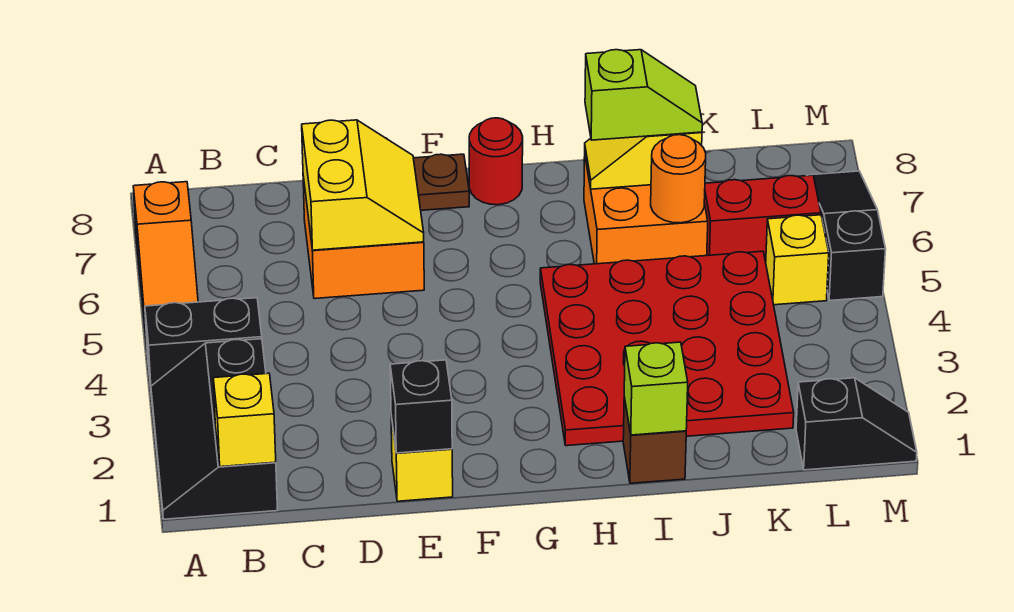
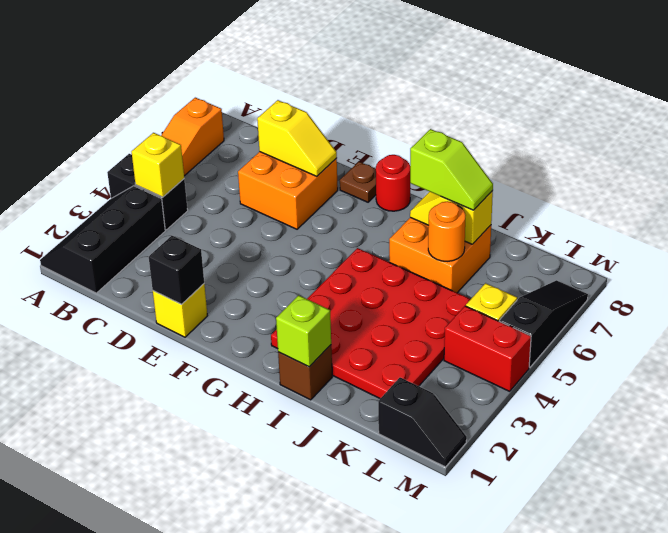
yellow 1x1 brick [213,373,276,467] -> yellow 1x1 brick moved to [132,133,184,197]
yellow 2x2 slope [302,120,424,250] -> yellow 1x2 slope [257,100,337,176]
red 1x2 brick [704,175,821,262] -> red 1x2 brick moved to [444,306,531,391]

